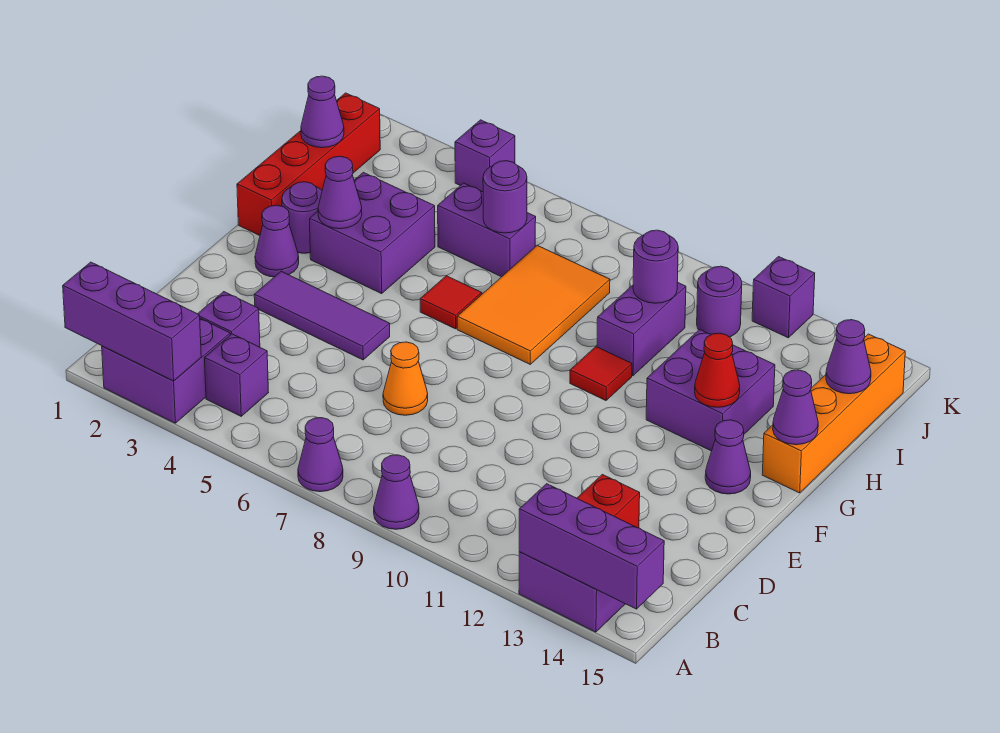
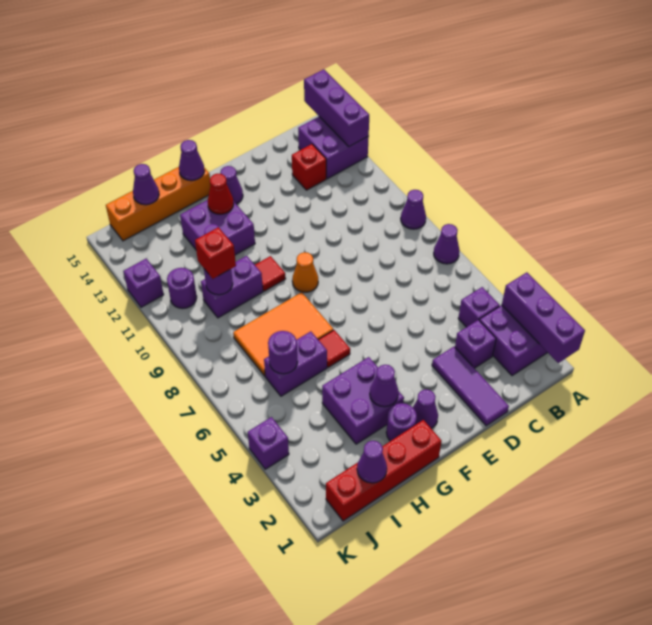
orange 1x1 cone [383,342,428,415] -> orange 1x1 cone moved to [292,252,318,292]
purple 1x3 tile [254,271,390,360] -> purple 1x3 tile moved to [432,347,509,426]
purple 1x2 brick [438,183,536,277] -> purple 1x2 brick turned to [264,331,327,396]
none -> red 1x1 brick [195,227,236,279]

